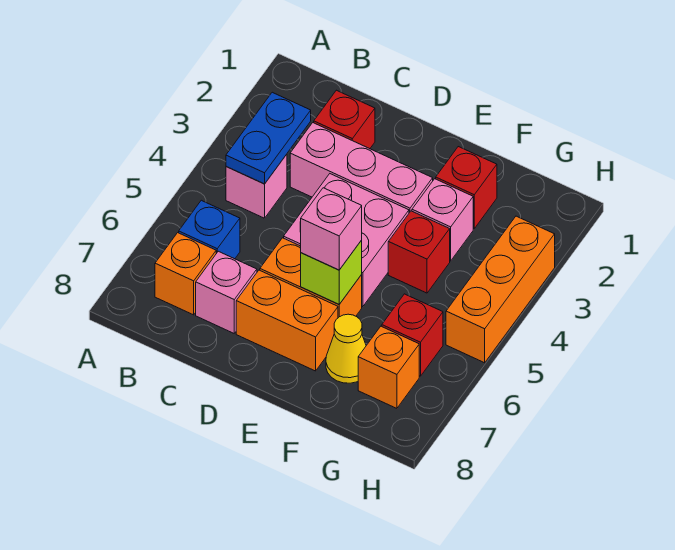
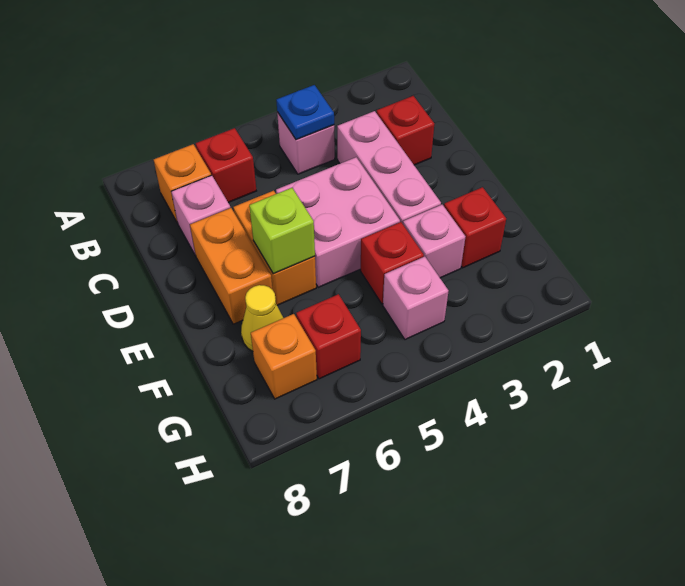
blue 1x2 plate [226,92,311,184] -> blue 1x1 plate [276,85,334,140]
blue 1x1 brick [179,200,240,259] -> red 1x1 brick [196,128,256,203]
pink 1x1 brick [301,188,362,270] -> pink 1x1 brick moved to [383,256,448,340]
orange 1x3 brick [446,216,555,363] -> none

